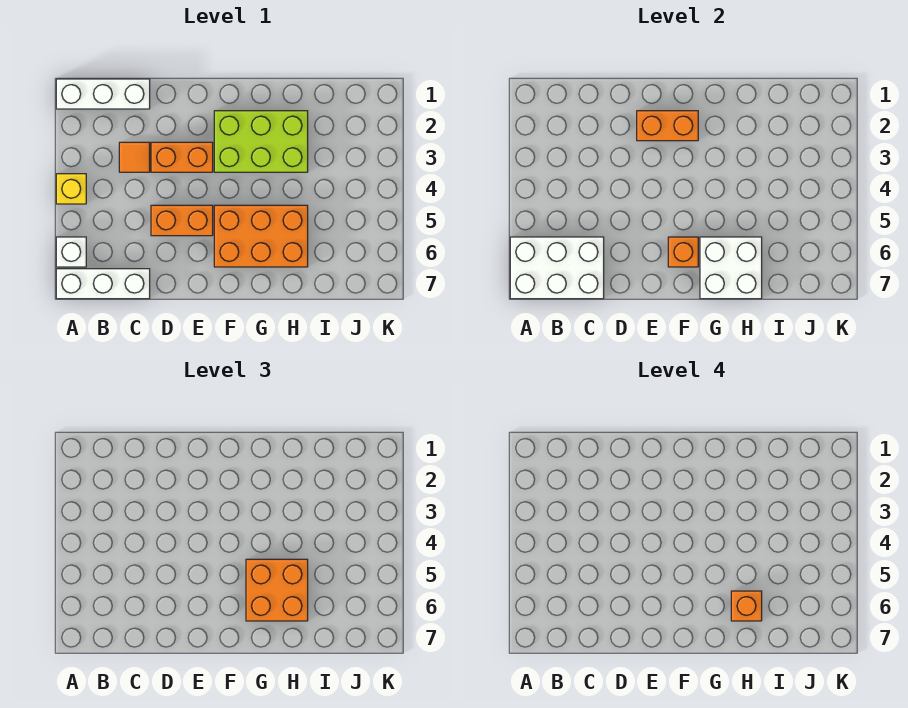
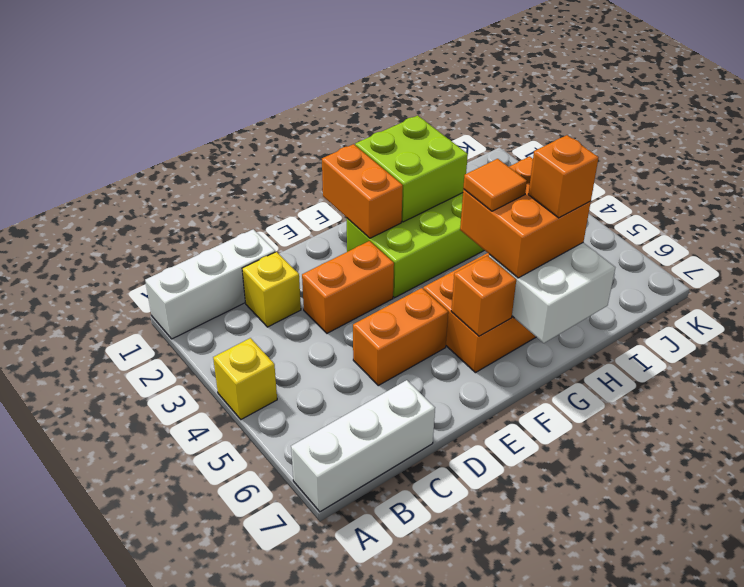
white 1x1 brick [56,237,86,267] -> none
white 2x3 brick [510,237,604,299] -> none
none -> yellow 1x1 brick [242,252,301,327]
orange 1x1 tile [119,142,150,172] -> orange 1x1 tile moved to [463,159,527,211]
orange 1x2 brick [637,111,698,141] -> orange 1x2 brick turned to [322,144,403,238]
none -> lime 2x2 brick [355,115,468,222]

